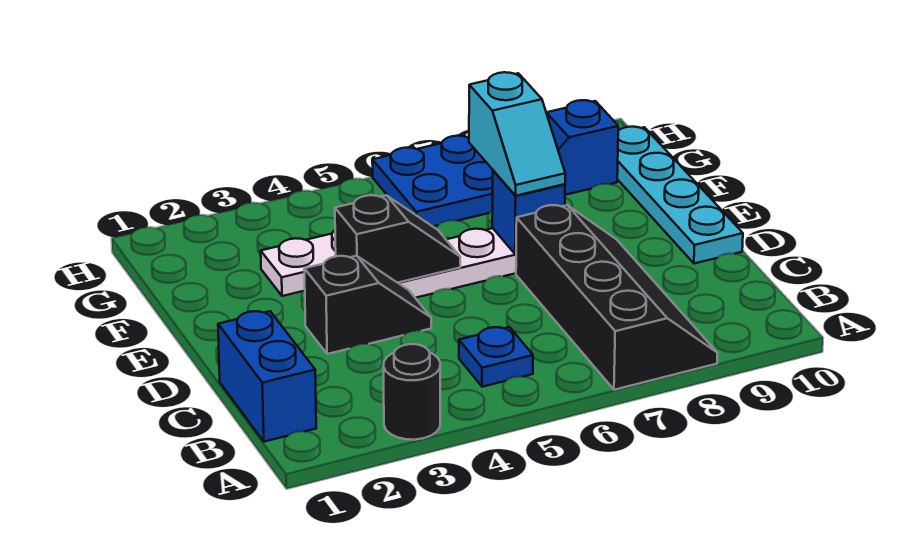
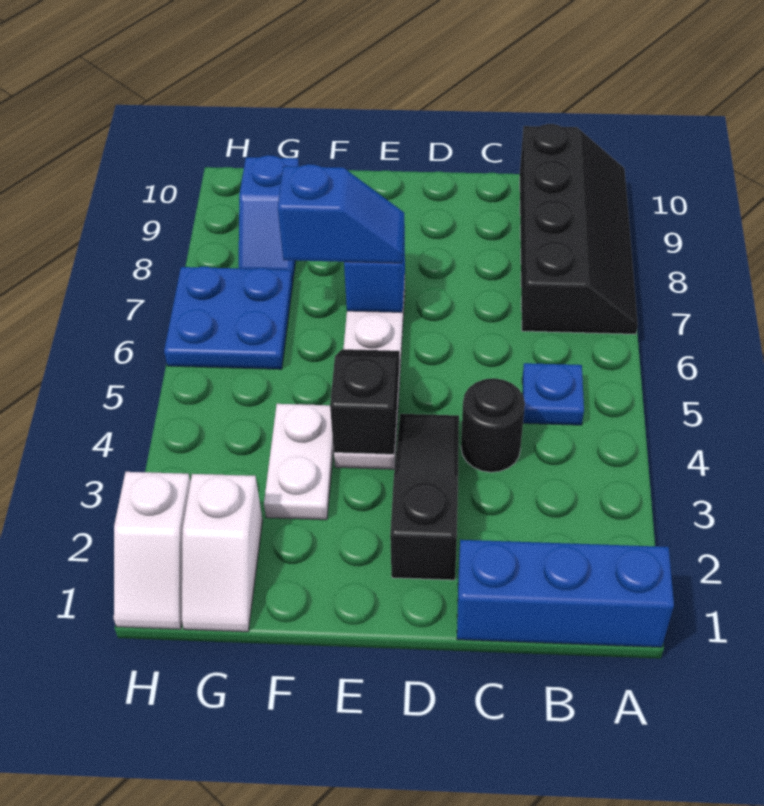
black 1x1 round brick [384,344,440,440] -> black 1x1 round brick moved to [461,378,525,472]
black 2x4 slope [516,205,718,390] -> black 2x4 slope turned to [520,124,638,334]
blue 1x2 brick [218,311,316,442] -> blue 1x3 brick [457,540,674,647]
black 1x2 slope [304,256,431,354] -> black 1x3 slope [390,414,459,580]
cyan 1x4 plate [617,127,743,264] -> none
cyan 1x2 slope [469,72,565,196] -> blue 1x2 slope [278,164,404,263]
none -> white 1x2 slope [182,474,263,632]
none -> white 1x2 slope [114,472,191,629]

